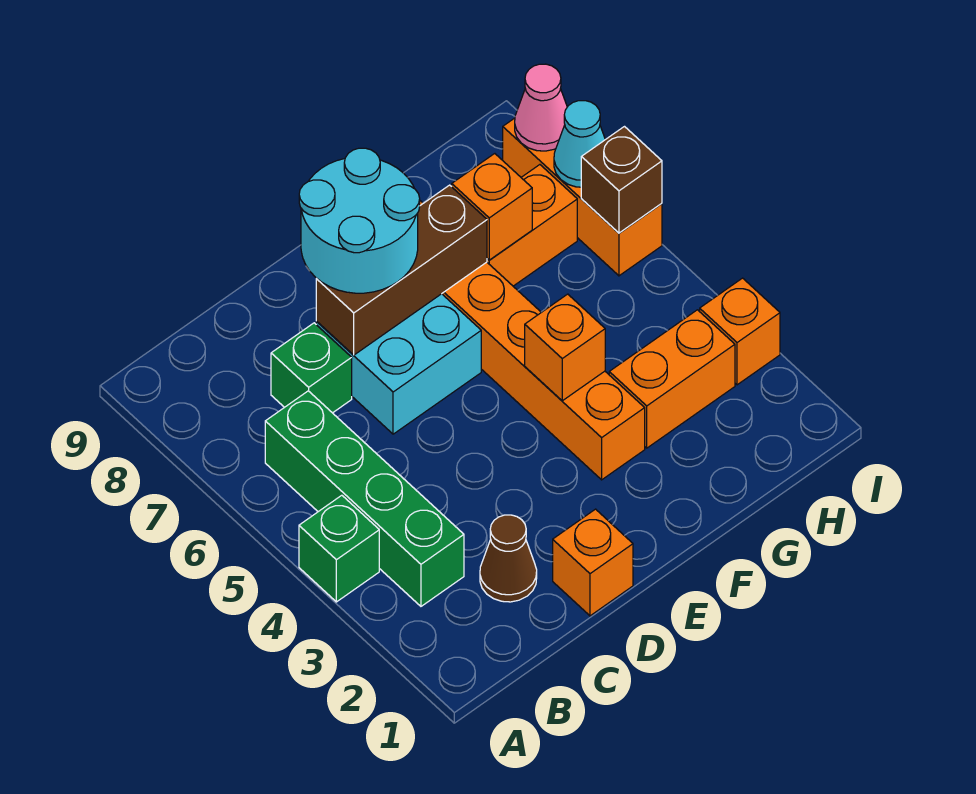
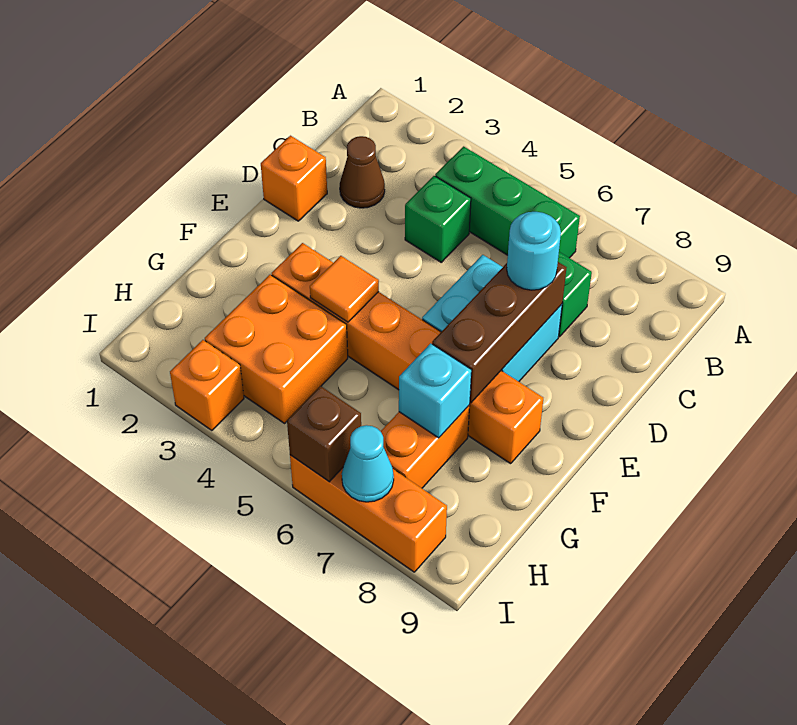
green 1x1 brick [299,495,379,602] -> green 1x1 brick moved to [405,176,471,262]
green 1x4 brick [265,391,464,606] -> green 1x3 brick [435,146,580,258]
cyan 2x2 round brick [299,148,420,293] -> cyan 1x1 round brick [507,212,561,290]
orange 1x1 brick [525,294,605,401] -> orange 1x1 tile [310,256,379,322]
orange 1x2 brick [609,310,735,448] -> orange 2x2 brick [205,275,348,423]
orange 1x1 brick [452,154,532,260] -> cyan 1x1 brick [399,343,471,438]
pink 1x1 cone [515,64,567,151] -> none

